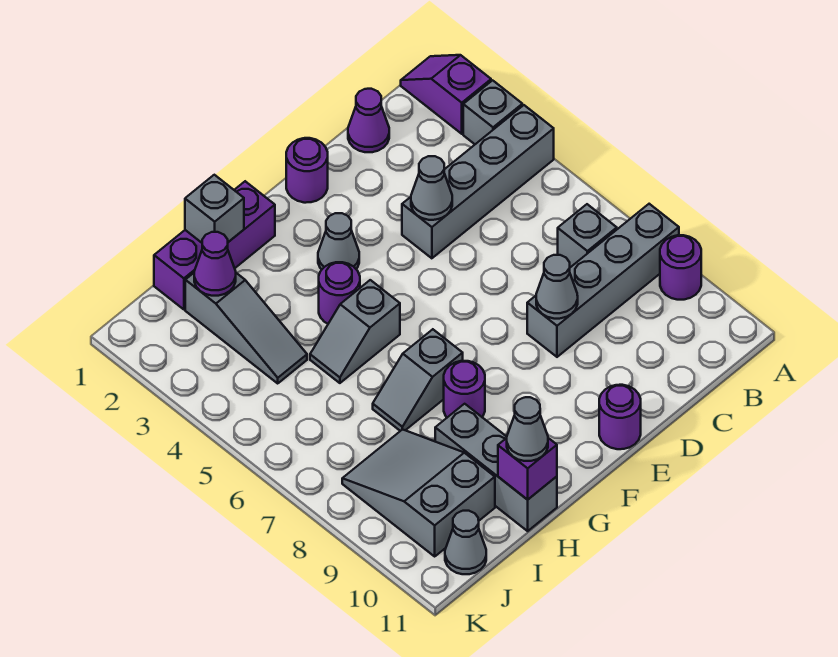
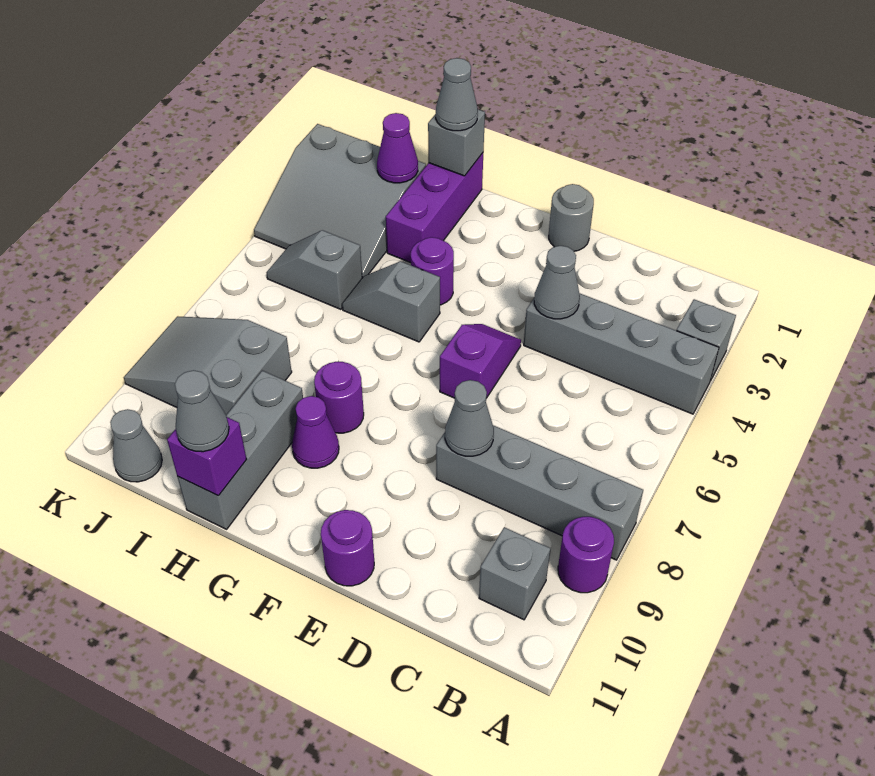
purple 1x2 slope [401,55,491,134] -> purple 1x2 slope moved to [440,324,521,398]
grey 1x1 brick [558,204,617,267] -> grey 1x1 brick moved to [479,527,550,620]
purple 1x1 cone [348,89,389,152] -> purple 1x1 cone moved to [292,396,339,468]
purple 1x1 round brick [286,138,328,203] -> grey 1x1 round brick [549,184,594,251]
grey 1x1 cone [318,213,359,269] -> grey 1x1 cone moved to [436,58,478,131]
purple 1x3 brick [154,181,275,309] -> purple 1x3 brick turned to [386,153,483,263]
grey 1x2 slope [373,329,463,431] -> grey 1x2 slope moved to [266,230,362,309]
grey 1x3 slope [185,273,307,383] -> grey 3x3 slope [254,124,426,278]
grey 2x3 slope [342,429,495,556] -> grey 2x3 slope turned to [124,316,292,415]

